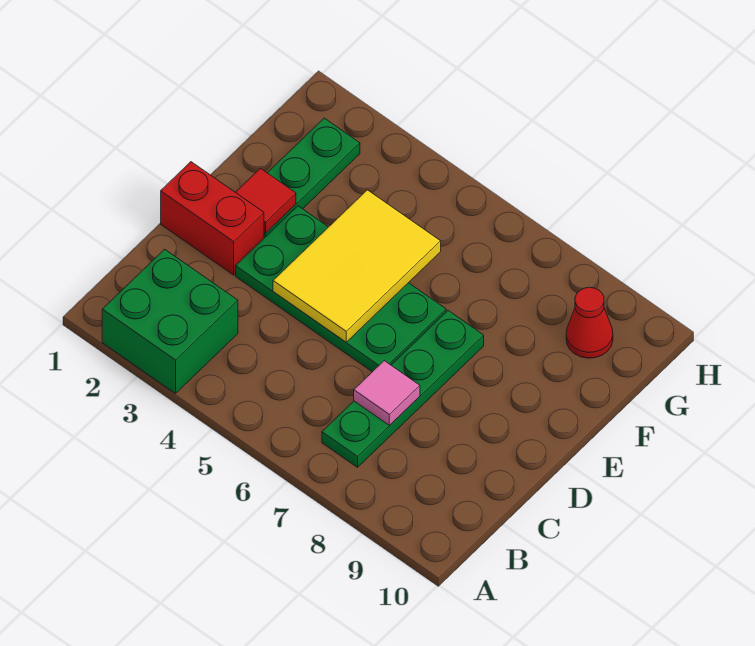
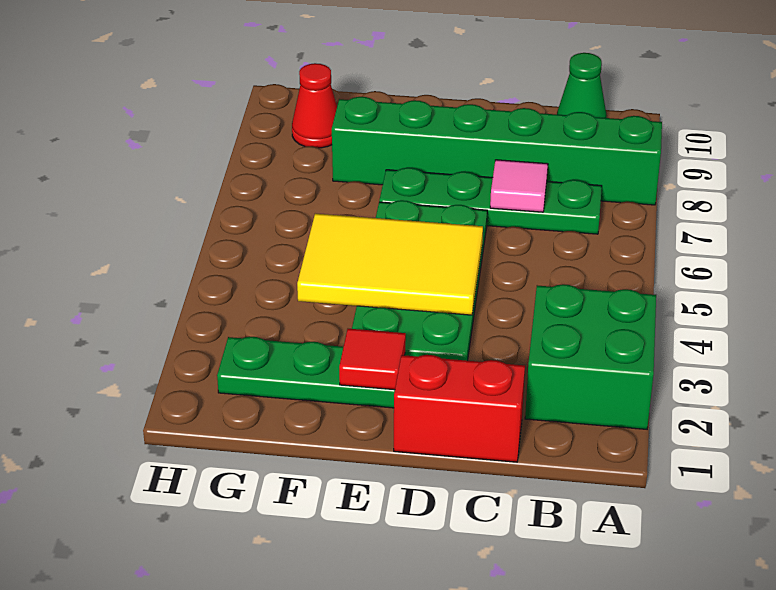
none -> green 1x6 brick [332,97,662,205]
none -> green 1x1 cone [557,53,607,118]
red 1x2 brick [161,162,264,275] -> red 1x2 brick turned to [394,355,525,462]

